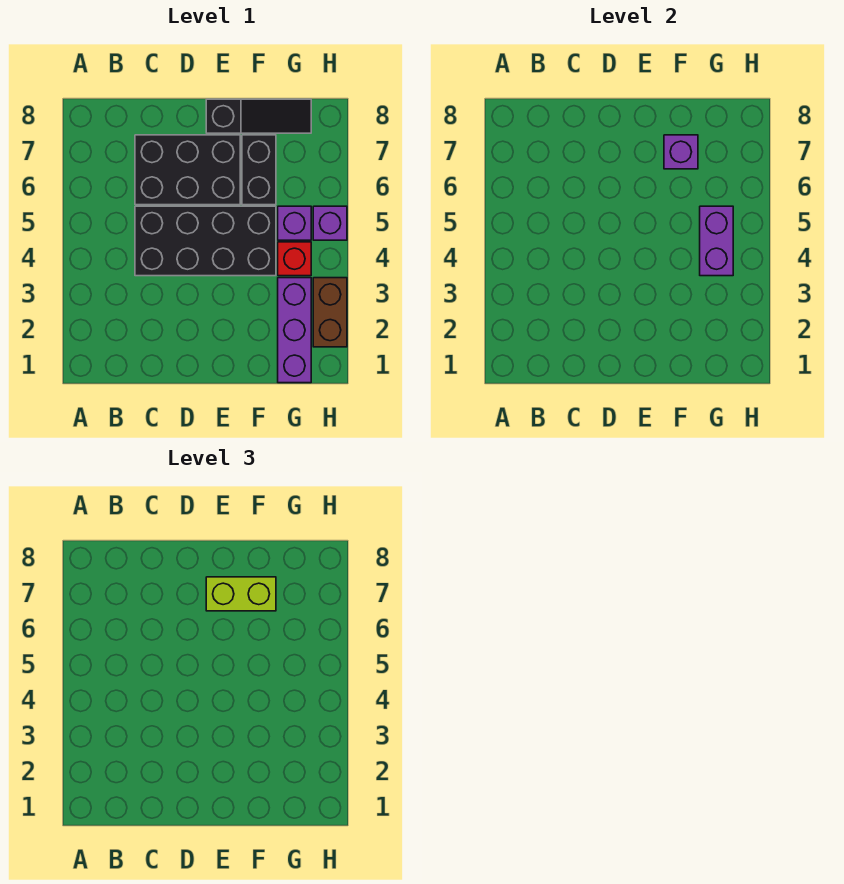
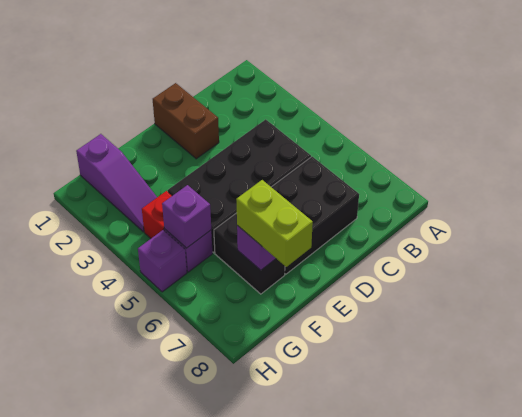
lime 1x2 brick [206,577,276,611] -> lime 1x2 brick turned to [236,180,313,267]
black 1x3 slope [206,99,311,133] -> none
purple 1x3 brick [278,278,311,383] -> purple 1x3 slope [76,134,157,232]
purple 1x2 brick [700,206,733,276] -> purple 1x1 brick [162,185,211,248]
brown 1x2 brick [313,278,347,347] -> brown 1x2 brick moved to [153,83,219,159]

